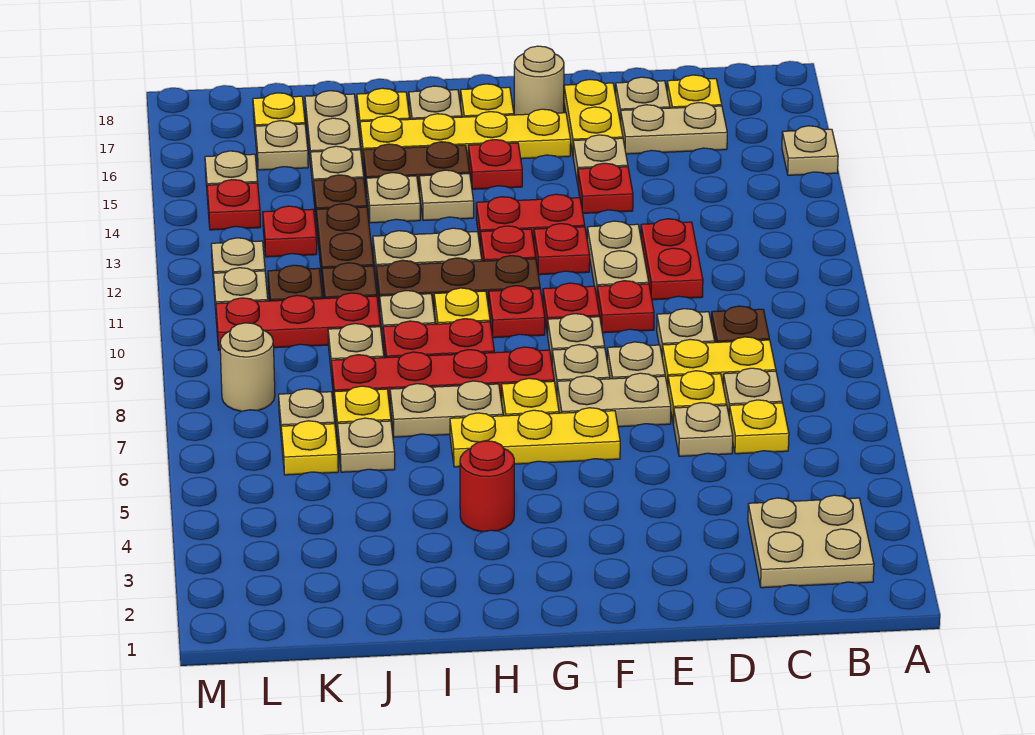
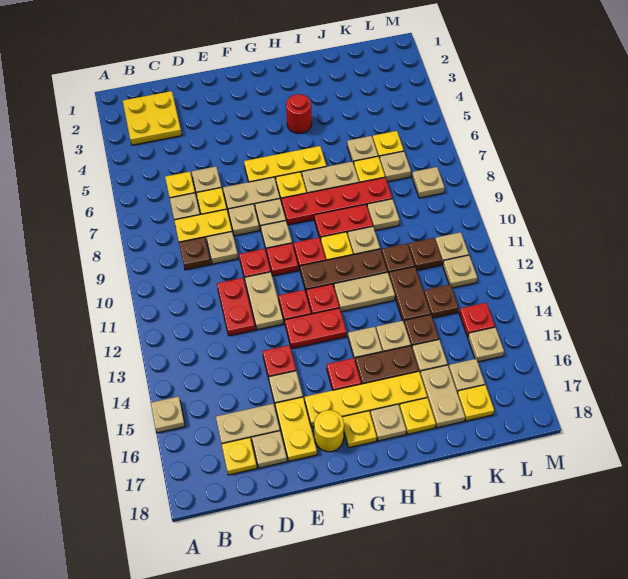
tan 2x2 plate [748,495,874,588] -> yellow 2x2 plate [123,91,182,145]
tan 1x1 round brick [514,46,564,115] -> yellow 1x1 round brick [314,410,344,452]
red 1x3 plate [216,293,380,350] -> none
red 1x1 plate [263,206,317,257] -> brown 1x1 plate [424,285,458,318]
tan 1x1 round brick [220,323,275,411] -> tan 1x1 plate [412,167,445,198]

